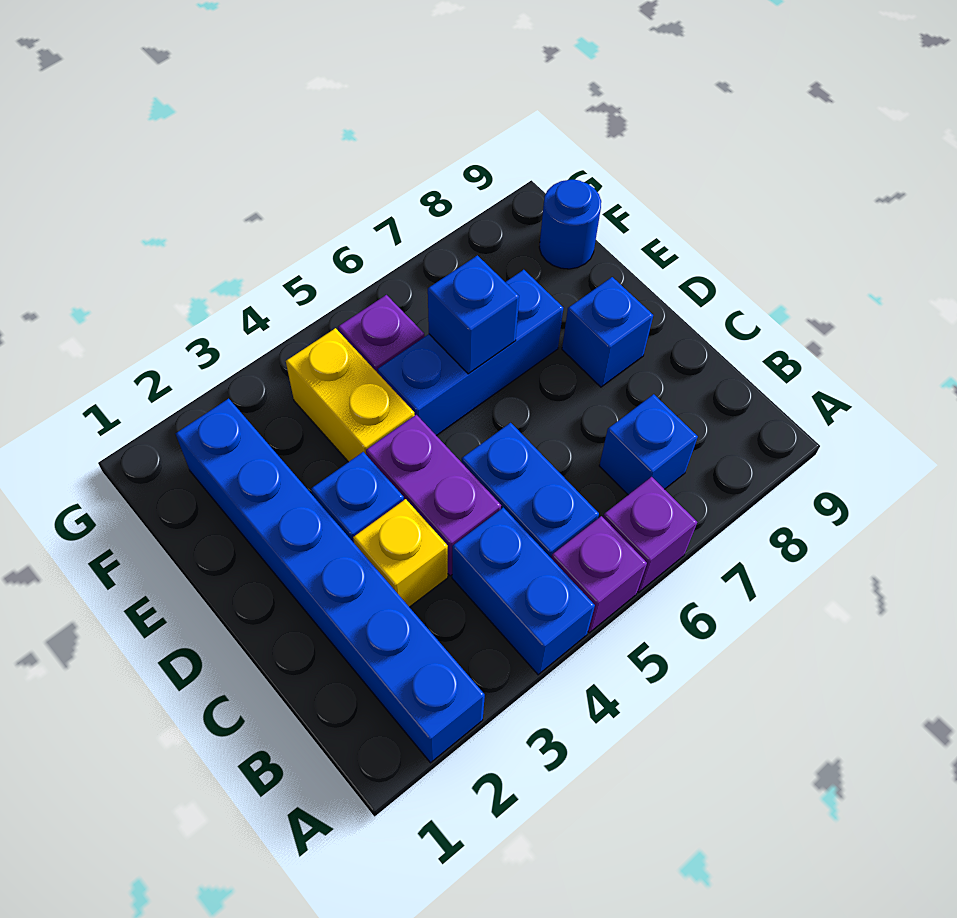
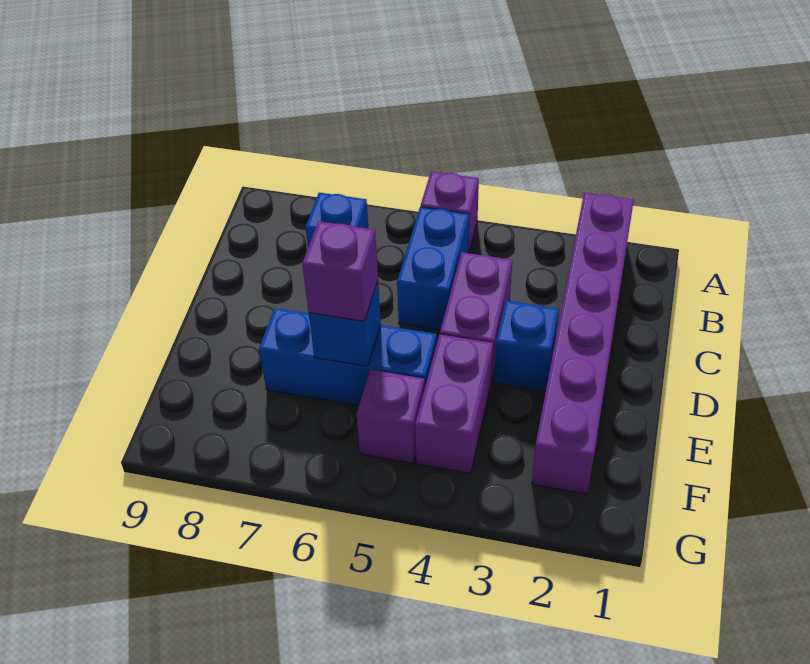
blue 1x6 brick [176,399,485,763] -> purple 1x6 brick [532,193,634,494]
blue 1x2 brick [452,508,595,675] -> none
purple 1x1 brick [603,477,697,592] -> purple 1x1 brick moved to [302,221,378,321]
yellow 1x1 brick [353,499,448,607] -> none
blue 1x1 brick [562,277,653,387] -> none
yellow 1x2 brick [286,328,415,462] -> purple 1x2 brick [415,335,493,474]
blue 1x1 round brick [539,180,601,269] -> none

